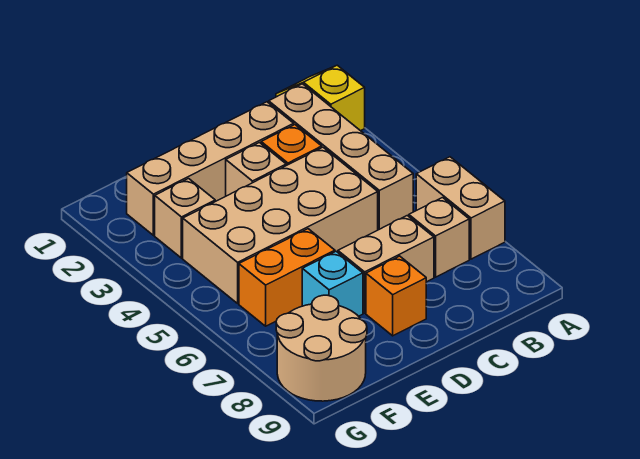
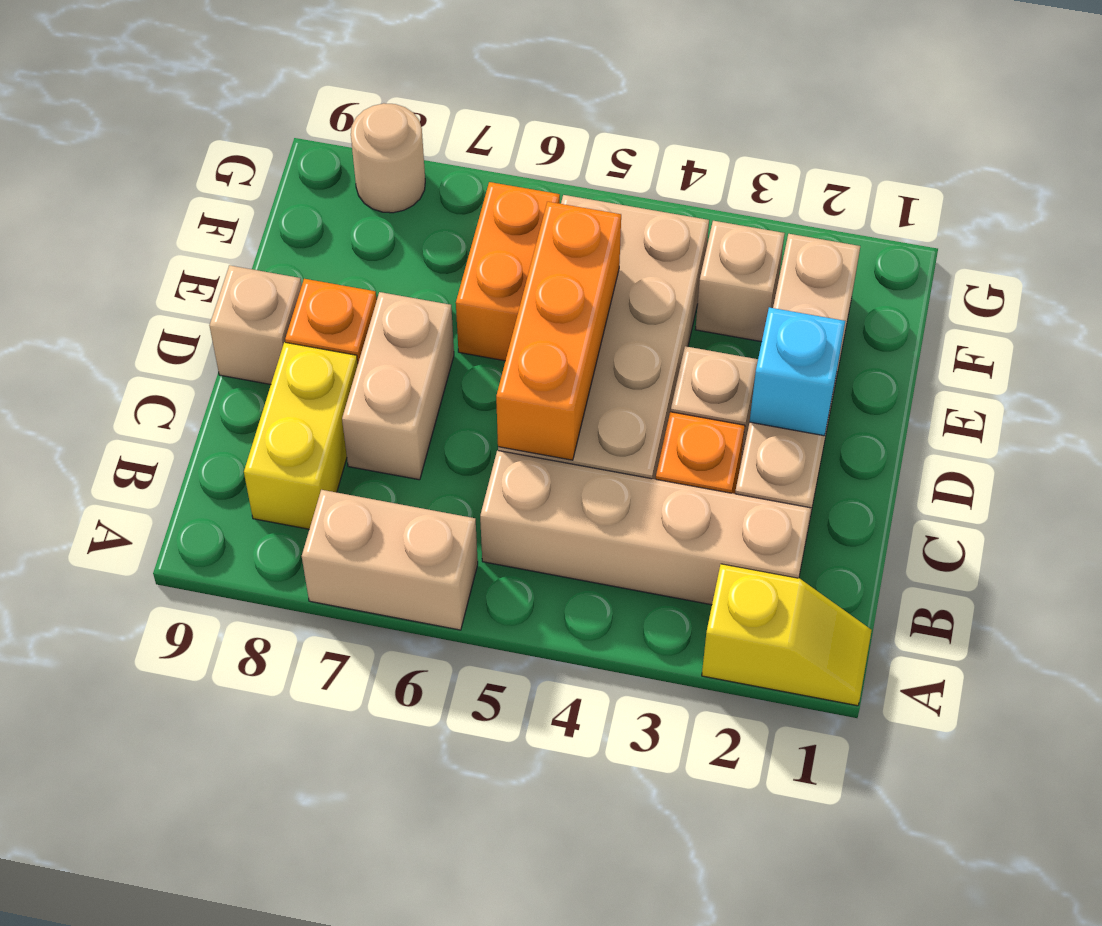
tan 1x1 brick [409,198,469,277] -> tan 1x1 brick moved to [209,265,302,384]
none -> yellow 1x2 brick [244,342,358,529]
none -> orange 1x3 brick [496,202,621,460]
cyan 1x1 brick [302,252,363,316] -> cyan 1x1 brick moved to [750,307,845,436]
tan 2x2 round brick [276,295,367,401] -> tan 1x1 round brick [351,103,425,213]

